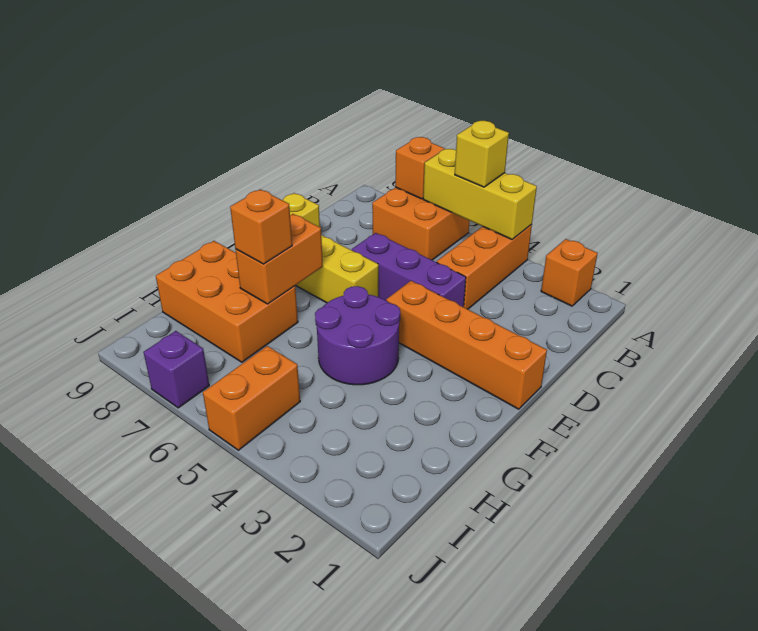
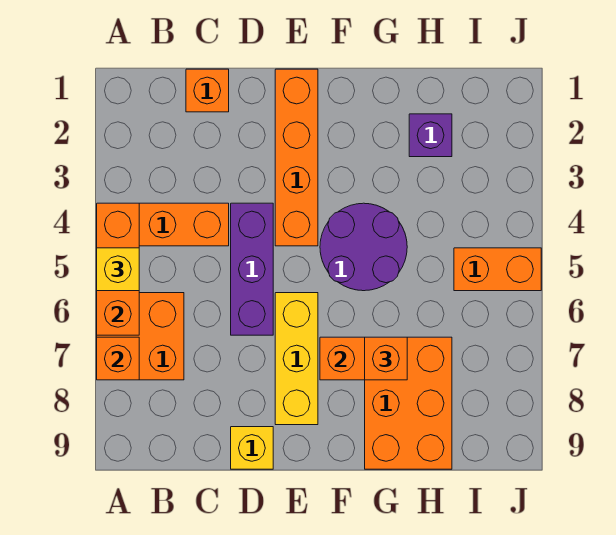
orange 1x1 brick [541,239,598,306] -> orange 1x1 brick moved to [186,69,229,112]
yellow 1x3 brick [423,149,537,239] -> orange 1x3 brick [97,203,139,335]
purple 1x1 brick [143,331,209,408] -> purple 1x1 brick moved to [409,114,452,157]

